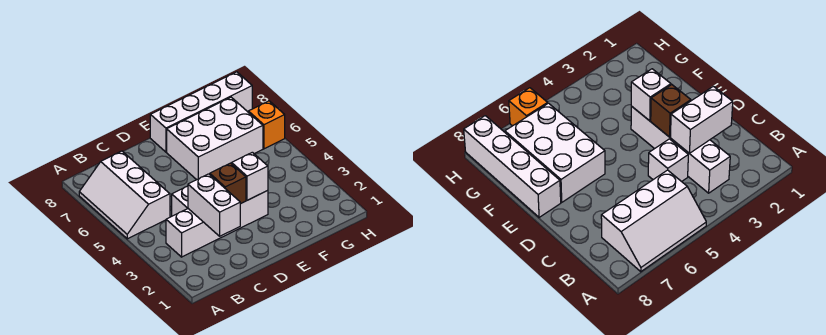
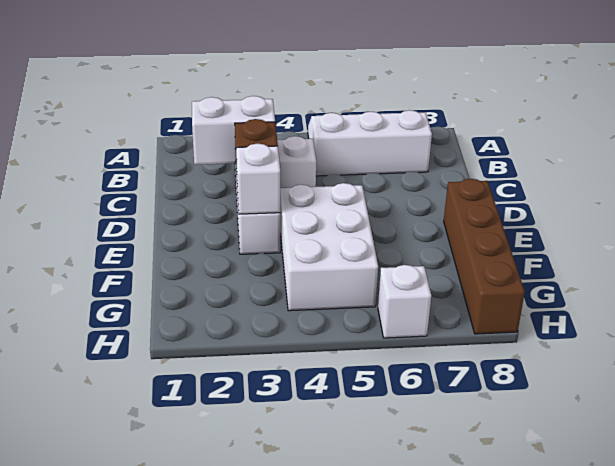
white 2x3 brick [167,97,263,180] -> white 2x3 brick moved to [280,183,378,311]
white 1x4 brick [150,72,252,152] -> brown 1x4 brick [444,179,525,334]
orange 1x1 brick [248,101,285,149] -> white 1x1 brick [378,265,431,338]

